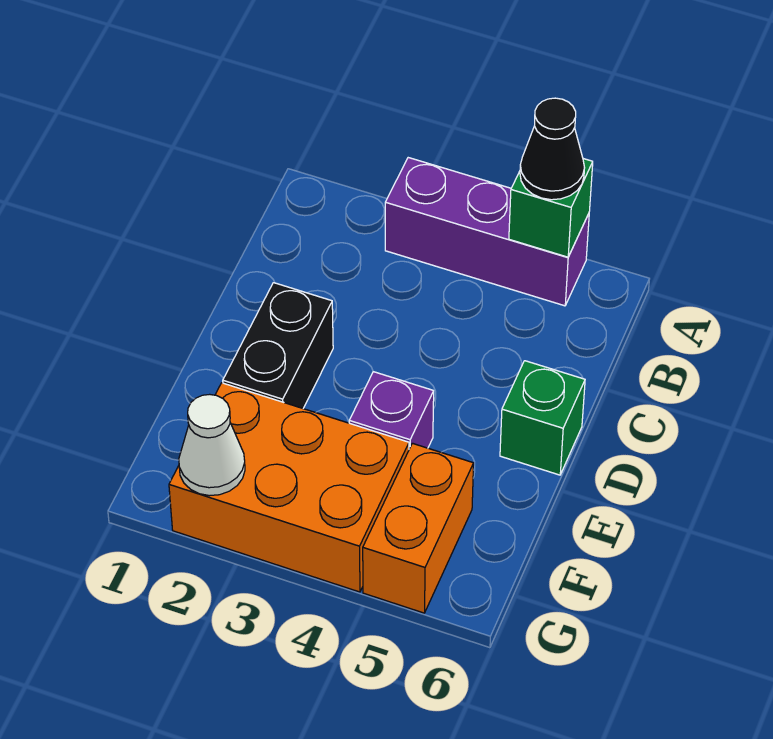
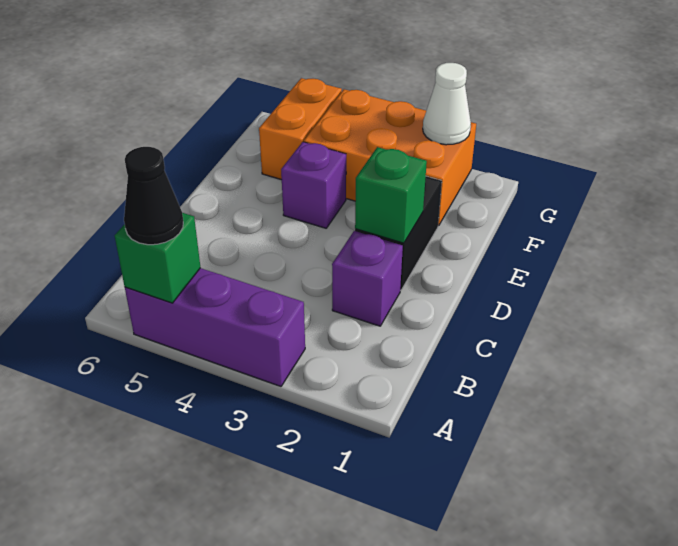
none -> purple 1x1 brick [332,231,403,326]
green 1x1 brick [500,361,585,475] -> green 1x1 brick moved to [355,147,427,243]

